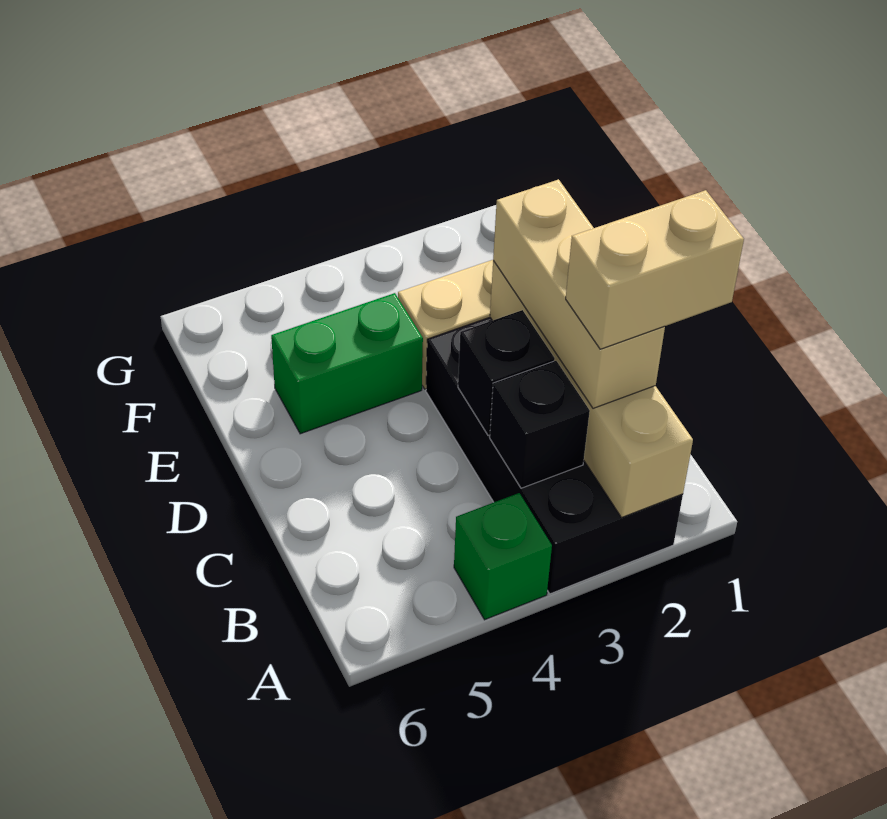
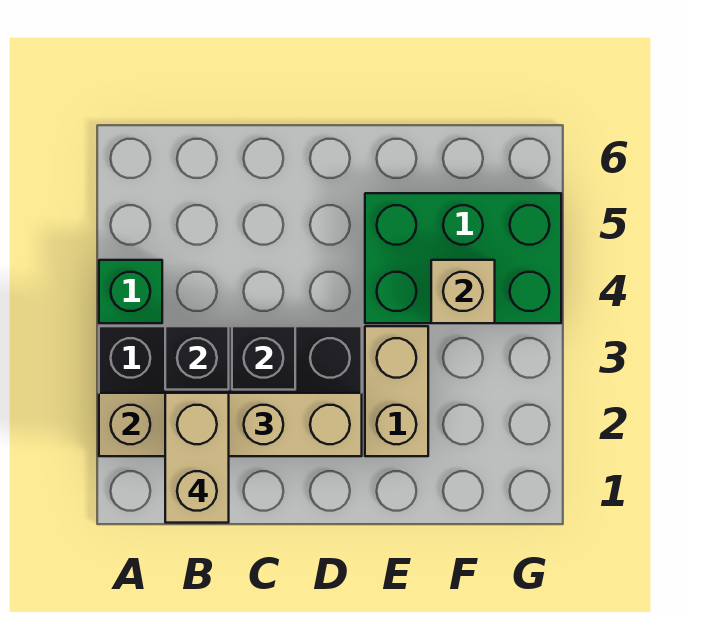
green 1x2 brick [271,293,423,434] -> green 2x3 brick [365,193,561,323]
none -> tan 1x1 brick [431,260,495,323]

